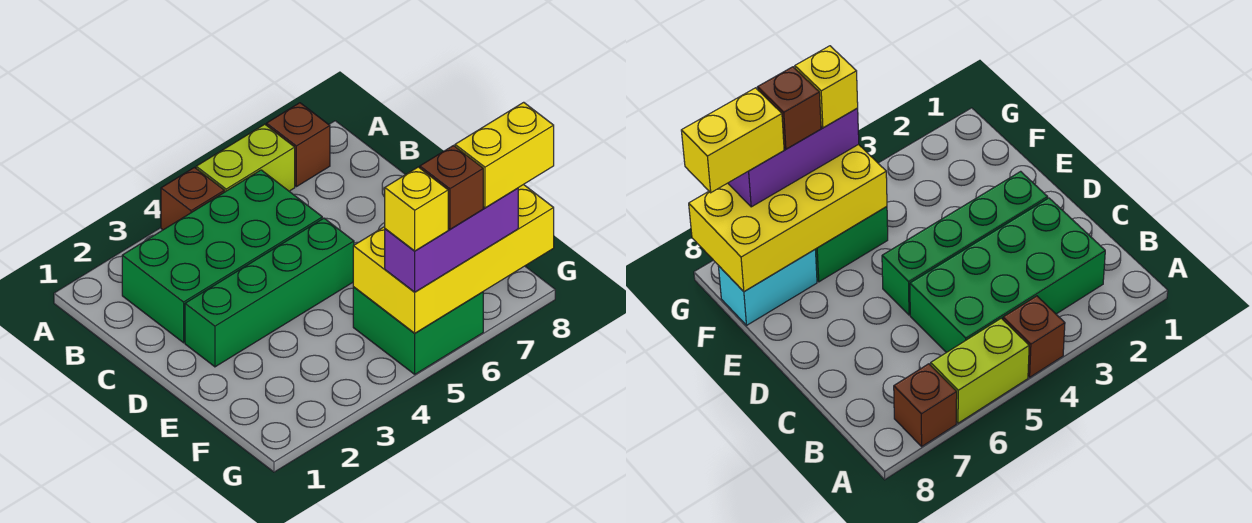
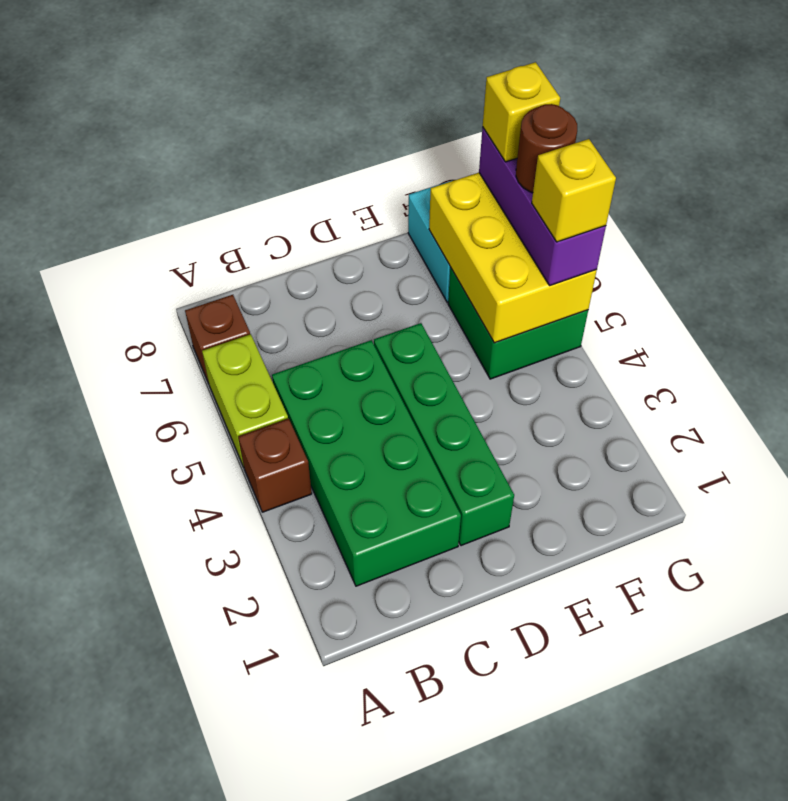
yellow 2x4 brick [353,184,554,333] -> yellow 2x3 brick [429,173,597,343]
brown 1x1 brick [420,146,483,229] -> brown 1x1 round brick [516,104,577,193]
yellow 1x2 brick [455,102,554,208] -> yellow 1x1 brick [483,62,560,162]

